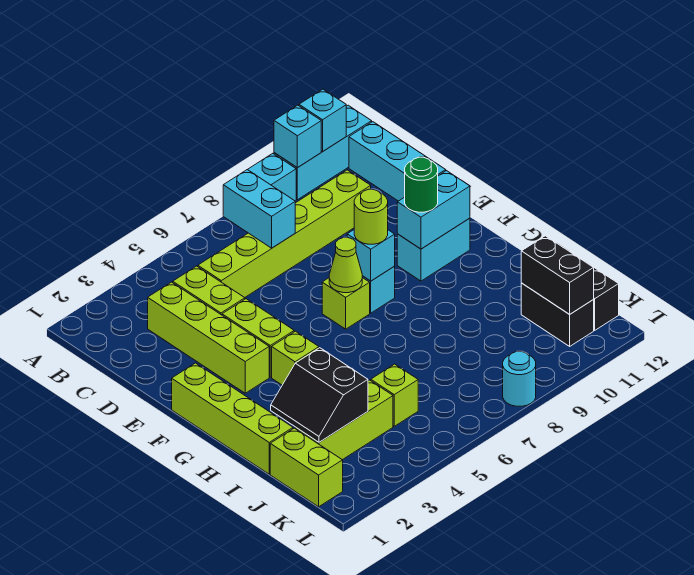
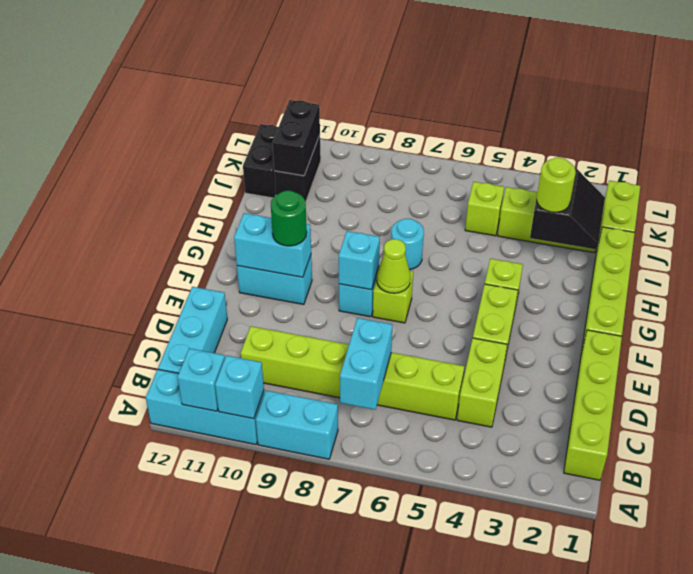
lime 1x4 brick [148,282,269,393] -> lime 1x4 brick moved to [564,330,622,480]
lime 1x1 round brick [354,189,388,244] -> lime 1x1 round brick moved to [537,158,576,212]
cyan 1x1 round brick [503,352,536,406] -> cyan 1x1 round brick moved to [391,219,424,270]

